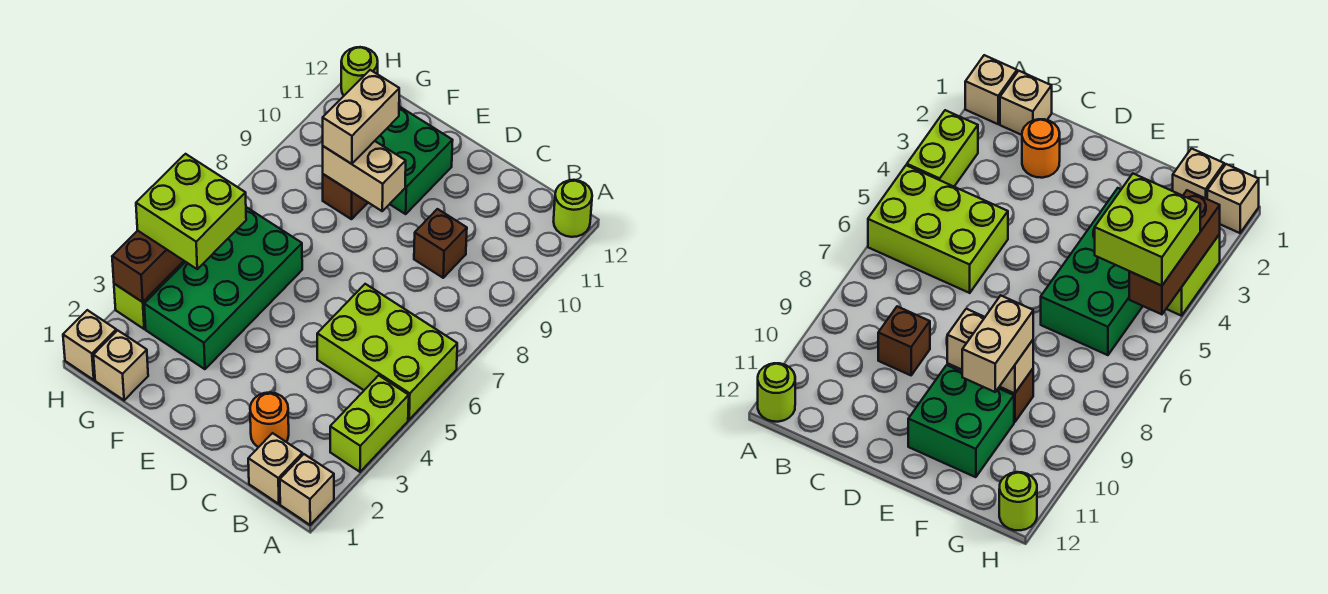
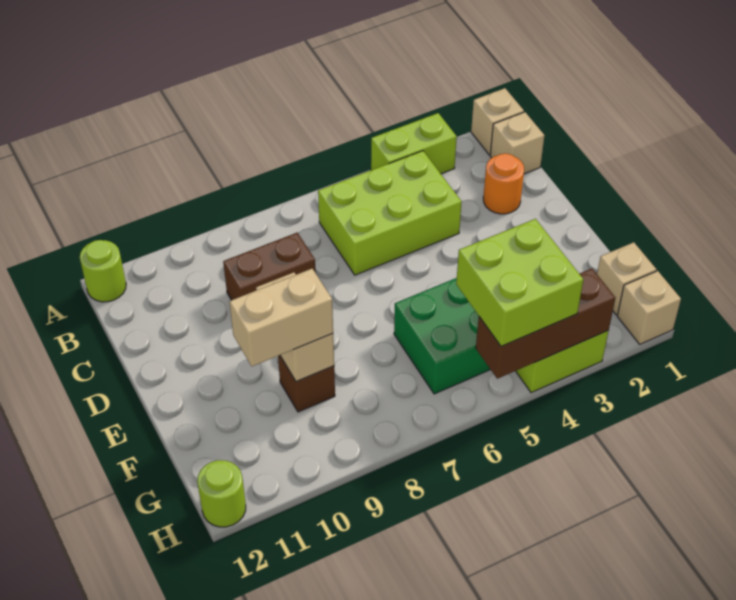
lime 2x3 brick [317,284,457,420] -> lime 2x3 brick turned to [318,151,462,275]
brown 1x1 brick [414,209,467,278] -> brown 1x2 brick [223,233,316,300]
green 2x2 brick [375,106,453,214] -> none

